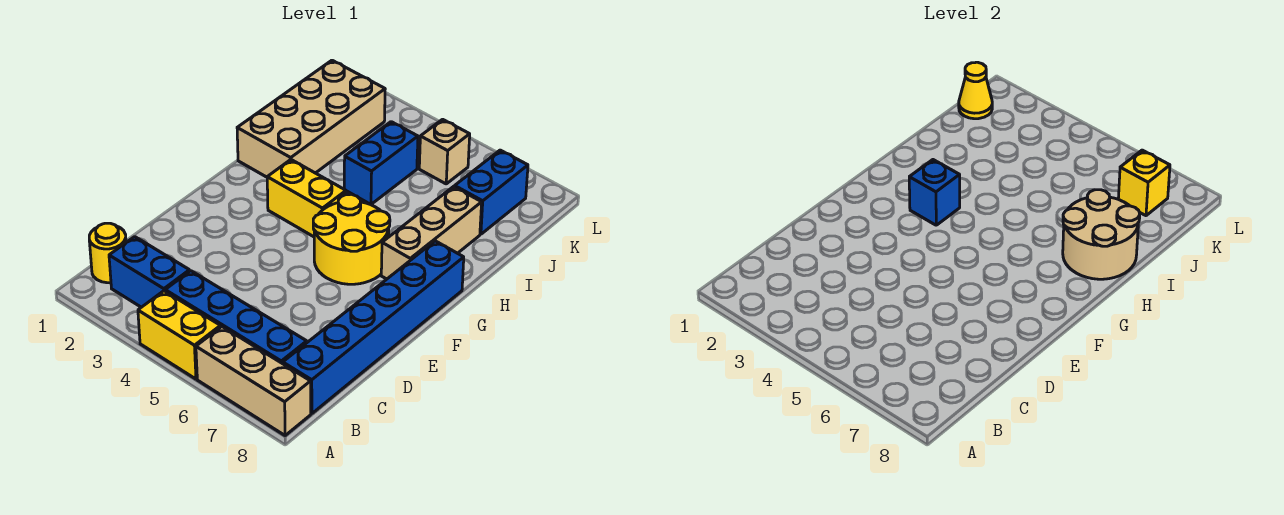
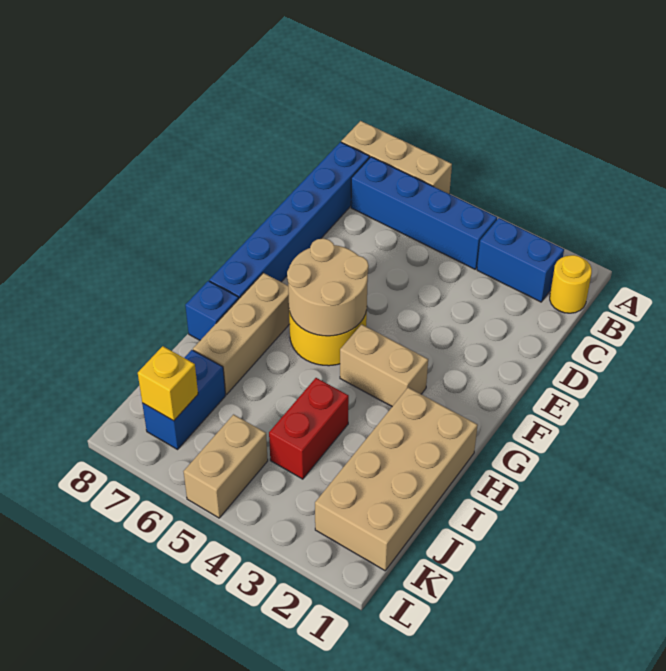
yellow 1x2 brick [138,291,220,379] -> none
yellow 1x2 brick [267,160,346,237] -> tan 1x2 brick [340,324,428,406]
blue 1x1 brick [909,160,960,225] -> blue 1x1 brick moved to [185,281,239,340]
tan 2x2 round brick [1063,190,1140,279] -> tan 2x2 round brick moved to [287,238,369,336]
blue 1x2 brick [344,122,418,205] -> red 1x2 brick [269,378,349,479]
yellow 1x1 cone [959,62,992,119] -> none
tan 1x1 brick [419,119,470,184] -> tan 1x2 brick [184,415,268,518]

